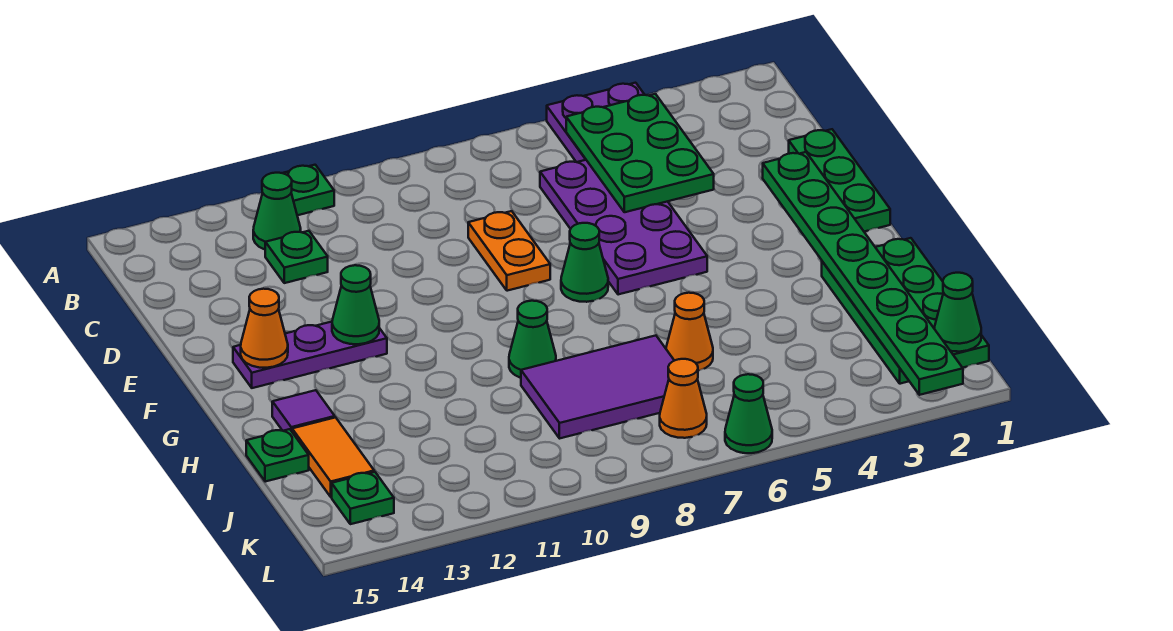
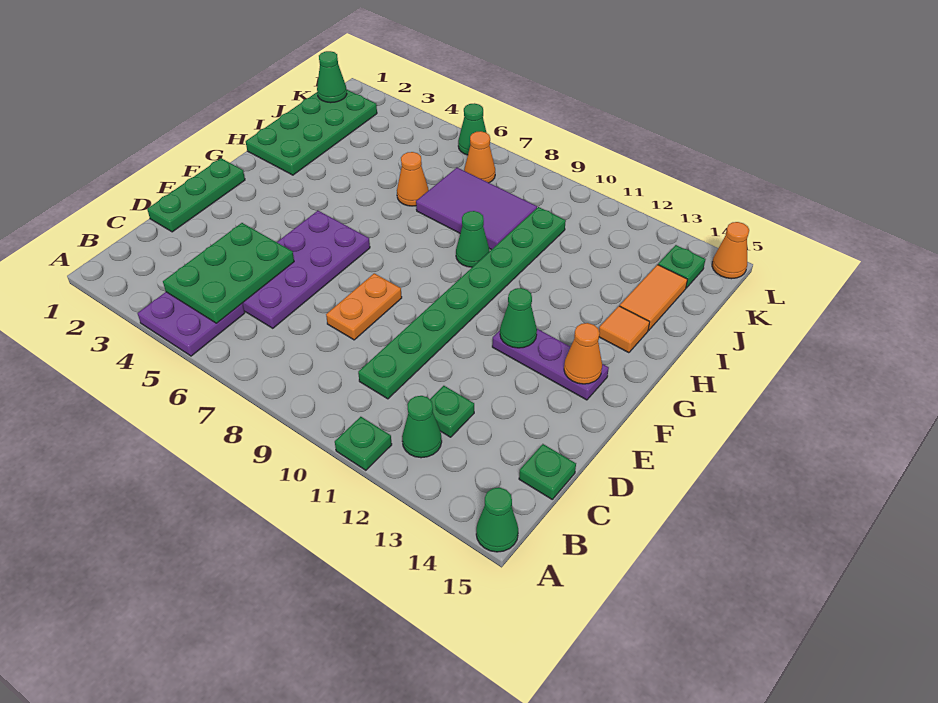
green 1x8 plate [763,152,963,395] -> green 1x8 plate moved to [358,207,566,399]
green 1x1 cone [561,223,608,302] -> green 1x1 cone moved to [476,488,518,552]
purple 1x1 tile [272,390,335,431] -> orange 1x1 tile [599,306,650,353]
green 1x1 plate [246,429,309,482] -> green 1x1 plate moved to [519,444,576,499]
none -> orange 1x1 cone [712,222,749,279]

